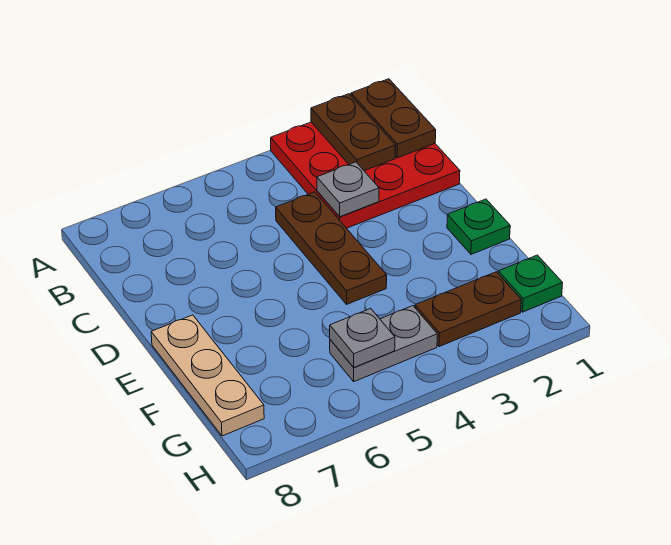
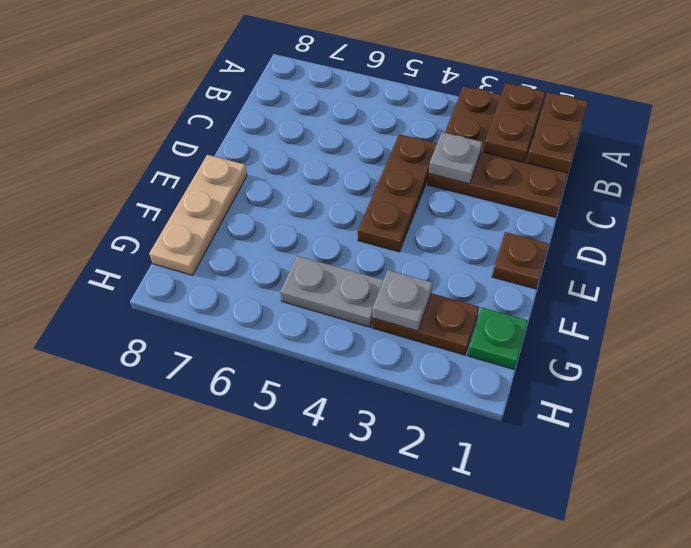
red 3x3 plate [271,122,460,228] -> brown 3x3 plate [428,86,568,217]
green 1x1 plate [447,199,510,254] -> brown 1x1 plate [492,232,549,289]
grey 1x1 plate [330,308,395,368] -> grey 1x1 plate moved to [372,270,433,331]

